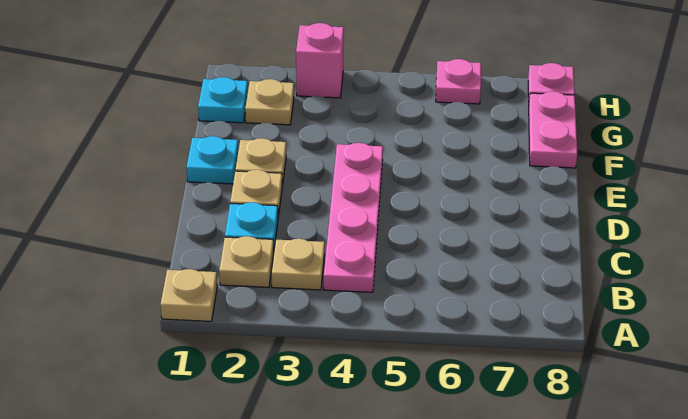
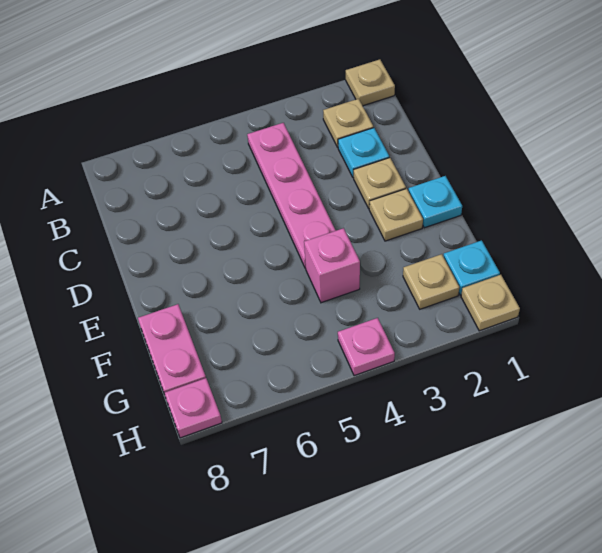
tan 1x1 plate [271,239,325,290] -> tan 1x1 plate moved to [461,275,520,331]
pink 1x1 brick [296,23,344,98] -> pink 1x1 brick moved to [304,228,360,303]
pink 1x1 plate [436,59,481,104] -> pink 1x1 plate moved to [338,318,395,376]

